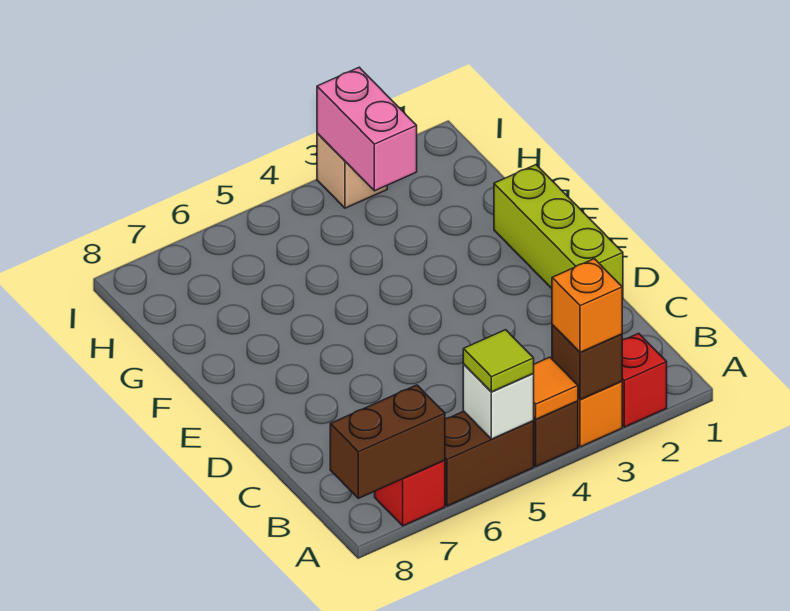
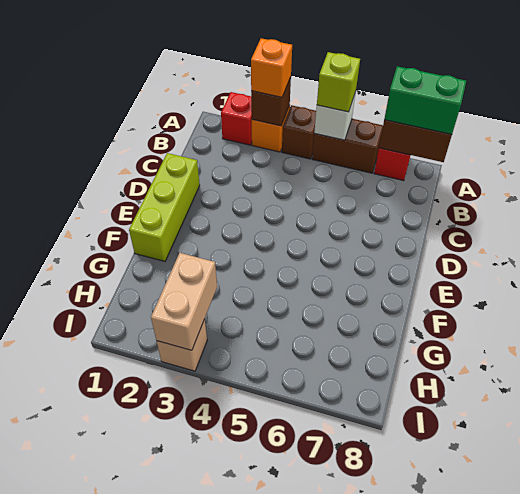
orange 1x1 tile [533,357,578,419] -> none
lime 1x1 tile [463,330,534,392] -> lime 1x1 brick [317,52,360,112]
none -> green 1x2 brick [384,66,466,134]
pink 1x2 brick [317,67,417,191] -> tan 1x2 brick [151,253,217,350]

